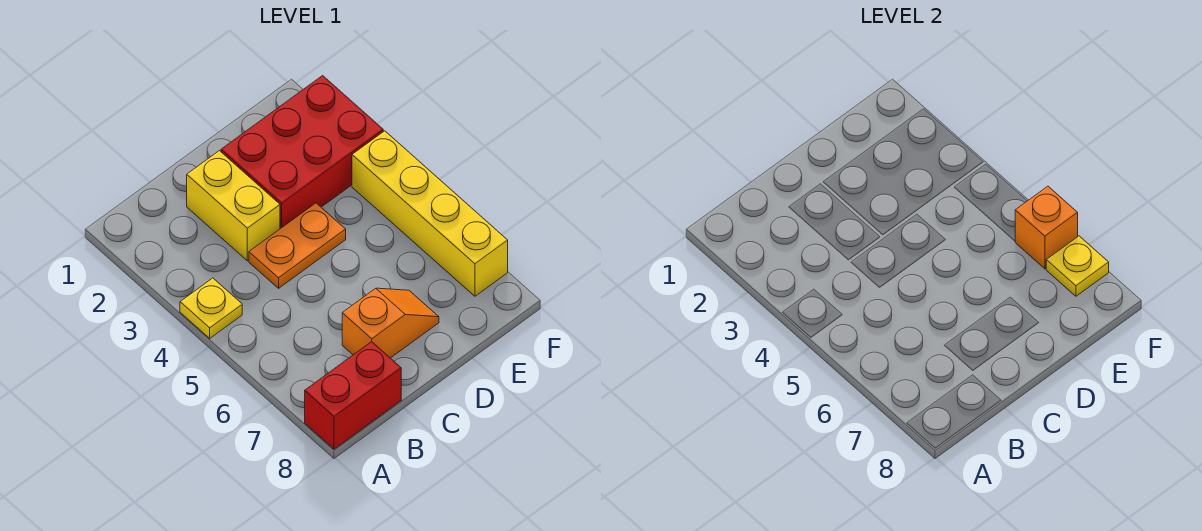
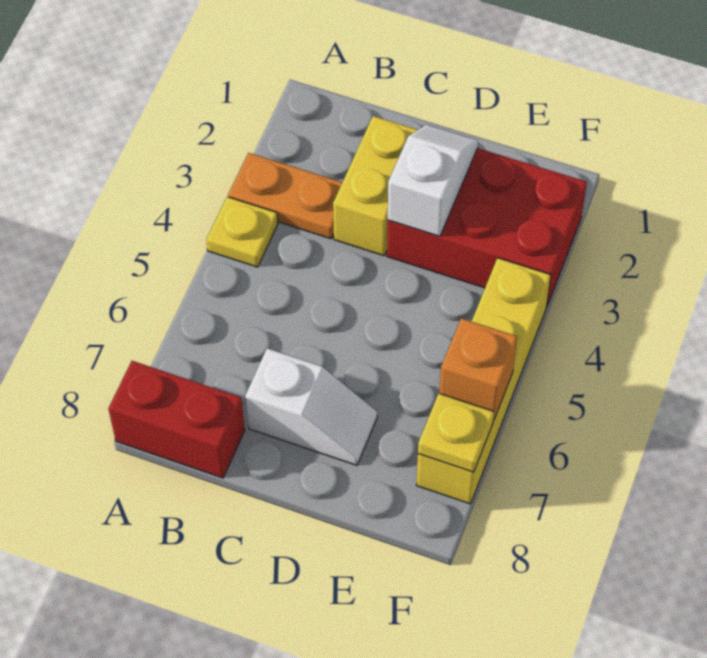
orange 1x2 plate [249,203,346,288] -> orange 1x2 plate moved to [228,153,342,239]
orange 1x2 slope [342,288,439,358] -> white 1x2 slope [245,348,377,465]
none -> white 1x2 slope [388,125,478,236]

